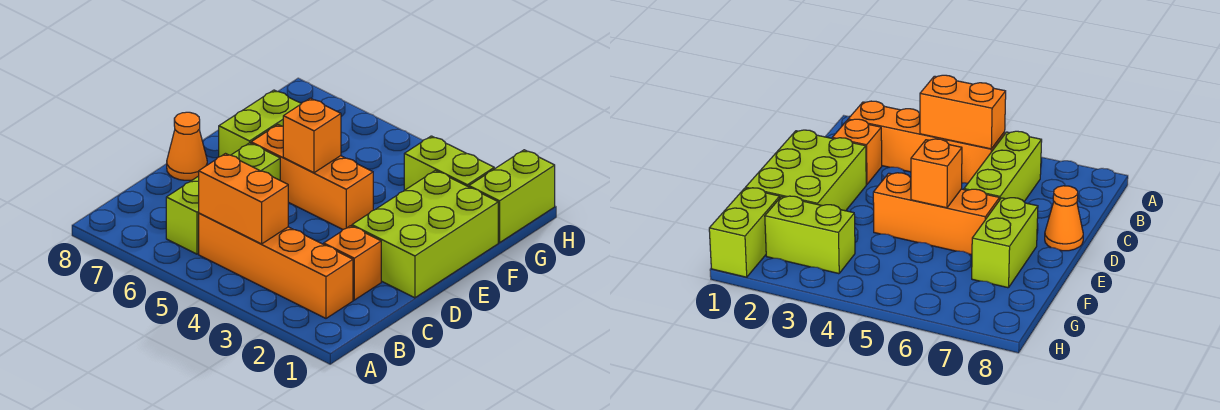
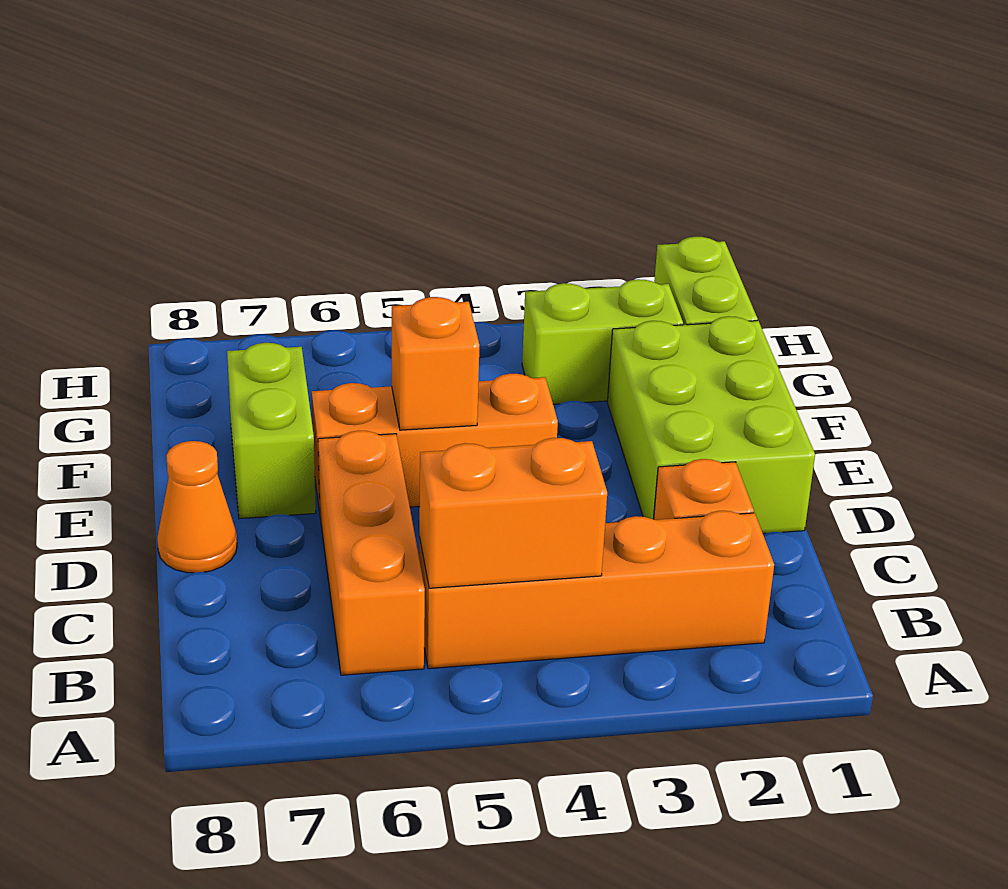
lime 1x3 brick [166,143,280,254] -> orange 1x3 brick [318,431,425,675]

